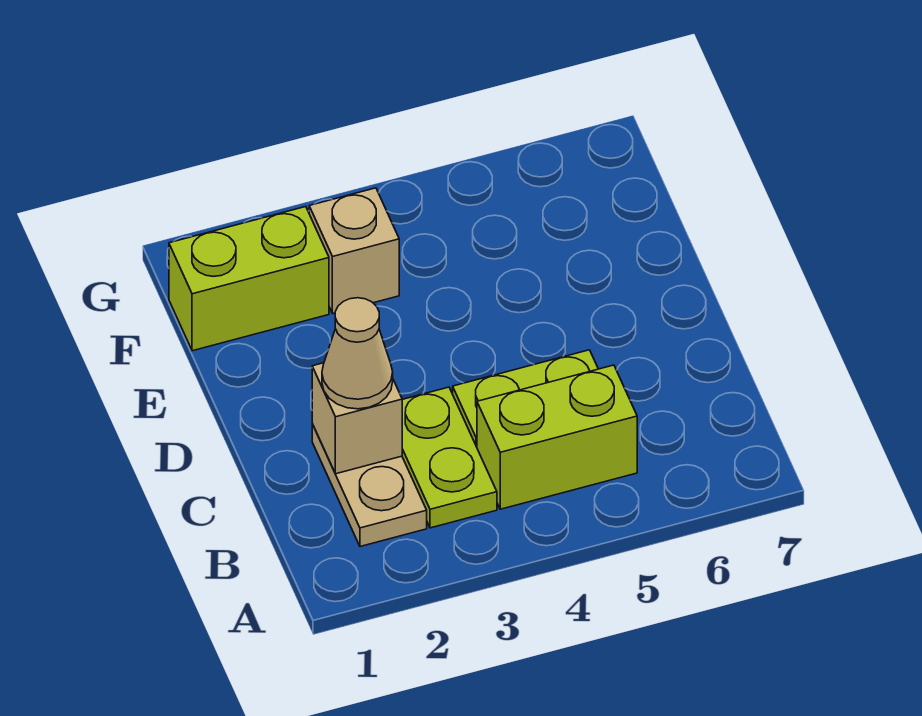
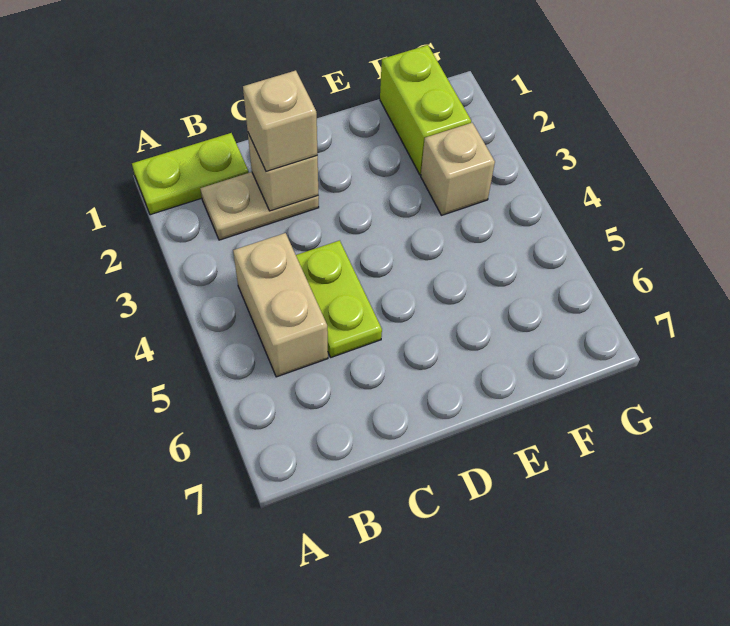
lime 1x2 plate [402,387,497,528] -> lime 1x2 plate moved to [132,133,249,215]
lime 1x2 brick [477,365,637,509] -> tan 1x2 brick [233,233,328,377]
tan 1x1 cone [322,298,393,409] -> tan 1x1 brick [243,70,318,172]

